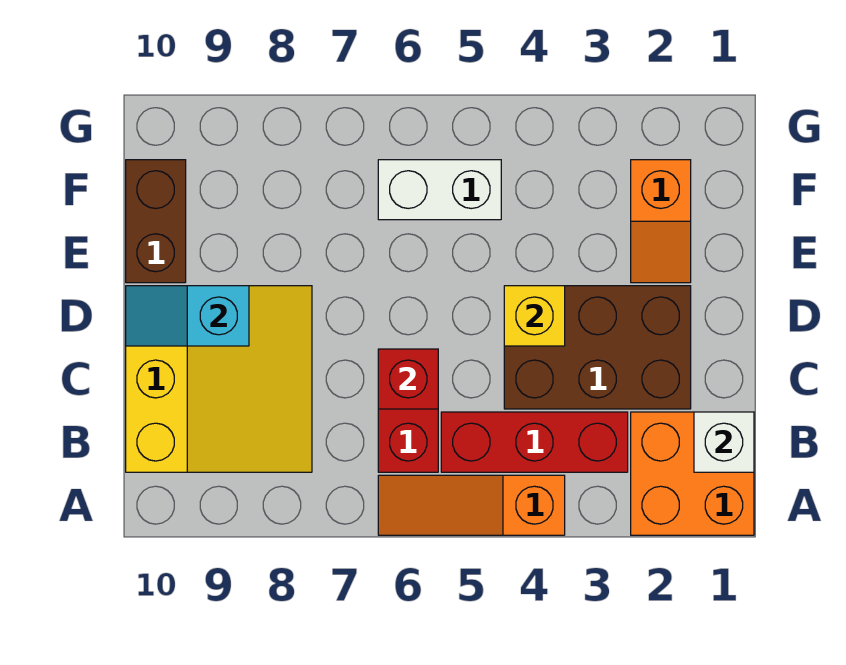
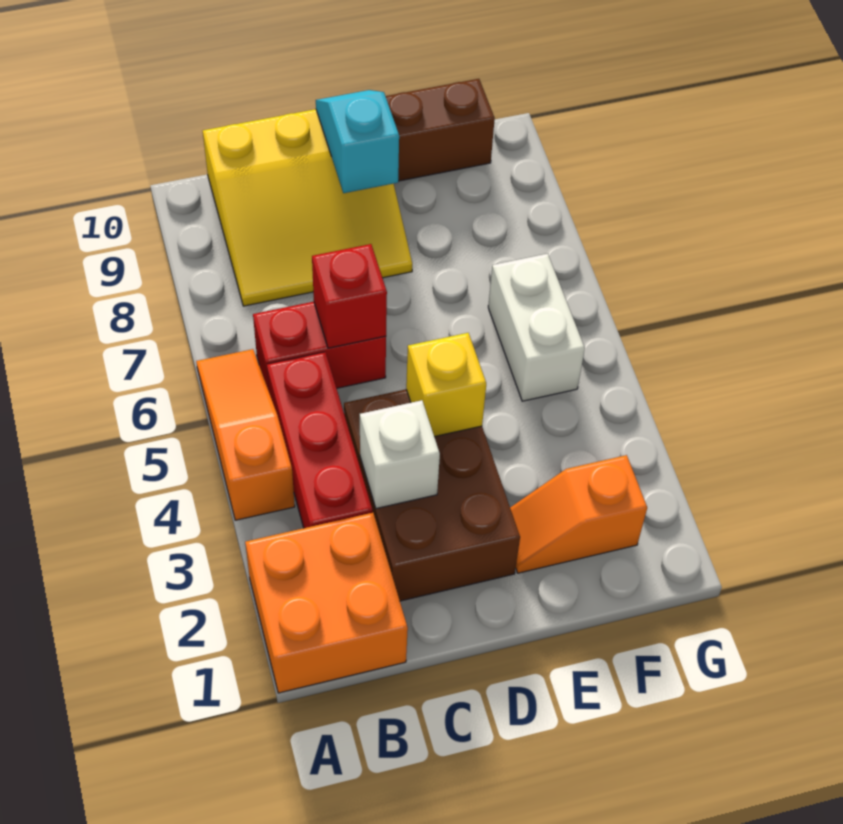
white 1x1 brick [694,412,754,472] -> white 1x1 brick moved to [360,400,440,509]

